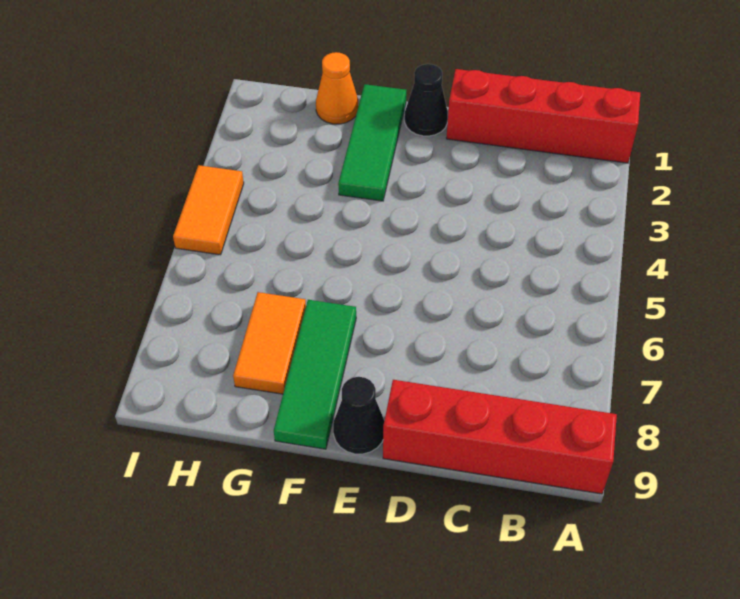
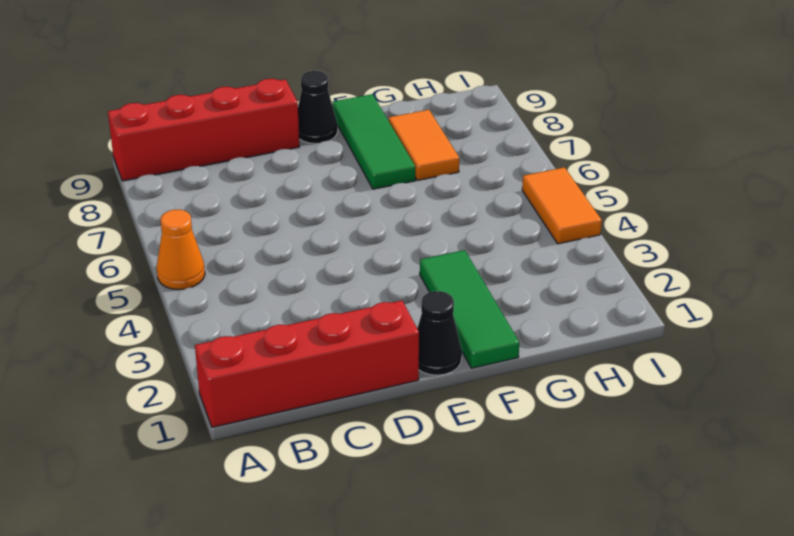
orange 1x1 cone [316,52,358,124] -> orange 1x1 cone moved to [157,210,205,290]

